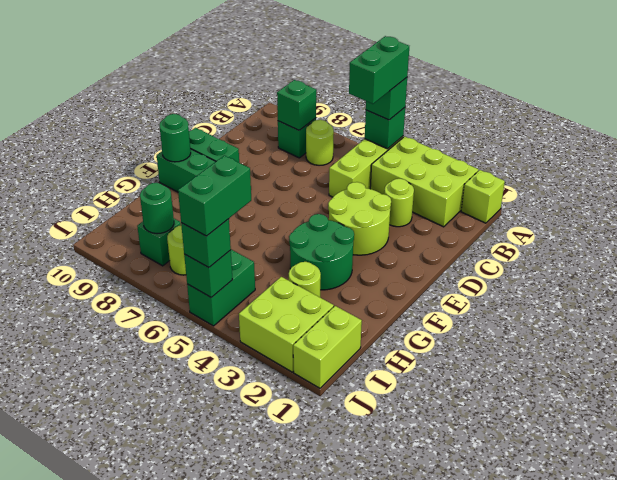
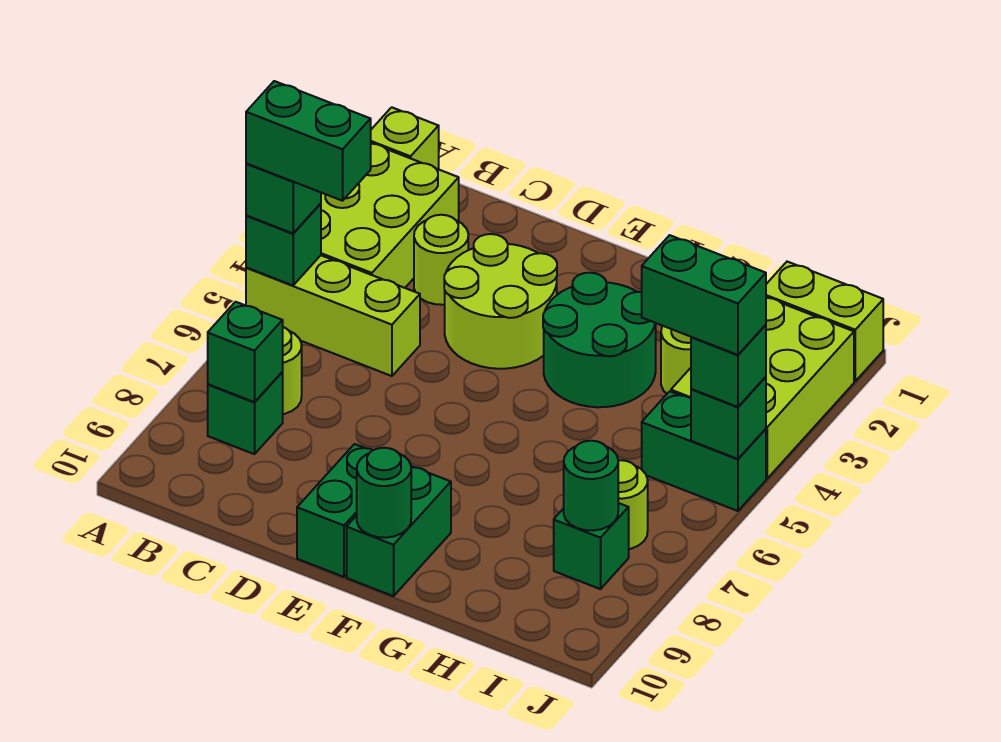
lime 2x2 brick [239,277,334,372] -> lime 2x3 brick [671,297,854,478]

